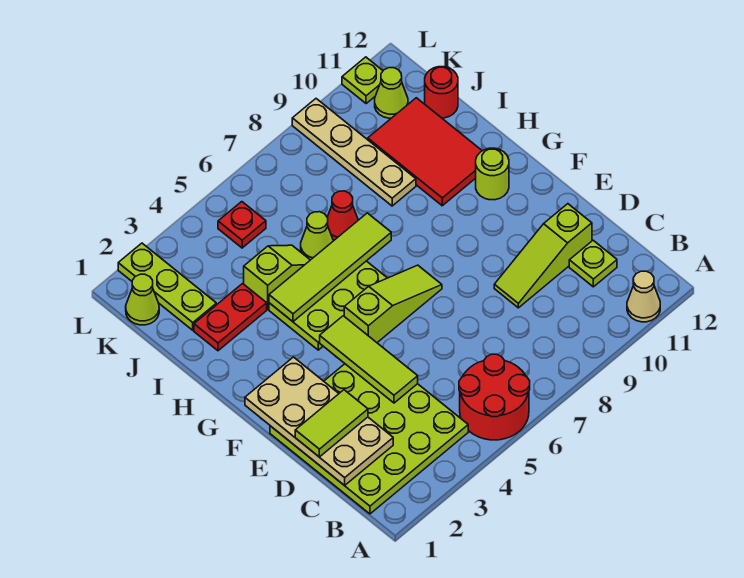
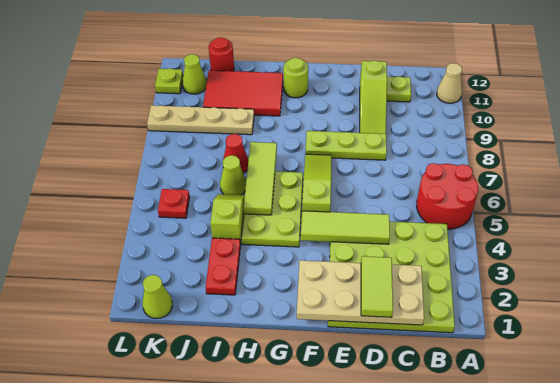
lime 1x4 tile [269,213,391,321] -> lime 1x3 tile [244,142,277,215]
lime 1x3 plate [118,243,216,330] -> lime 1x3 plate moved to [305,131,387,160]

